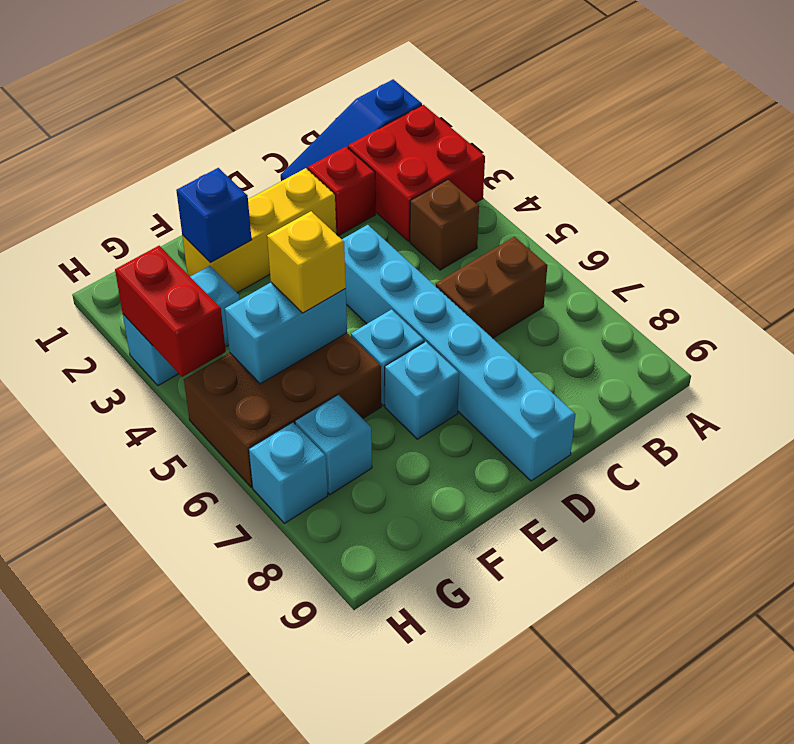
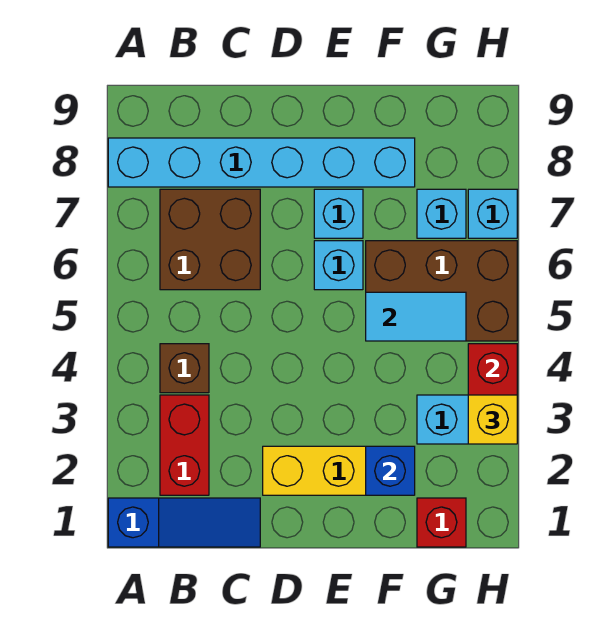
red 2x2 brick [348,105,485,241] -> red 1x2 brick [160,395,209,495]
brown 1x2 brick [436,237,547,338] -> brown 2x2 brick [160,189,260,290]
red 1x1 brick [308,147,376,236] -> red 1x1 brick moved to [417,498,466,547]
cyan 1x6 brick [342,225,575,481] -> cyan 1x6 brick turned to [108,138,415,187]
cyan 1x2 brick [225,283,347,384] -> cyan 1x2 tile [366,292,466,341]
yellow 1x1 brick [267,211,346,313] -> yellow 1x1 brick moved to [468,395,517,444]

